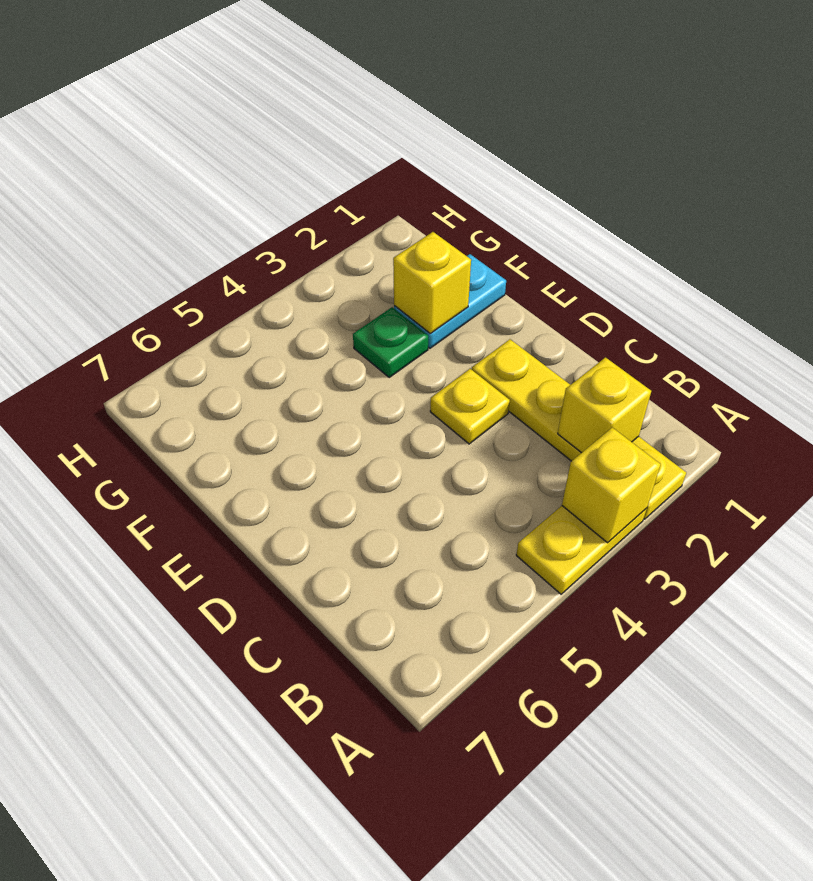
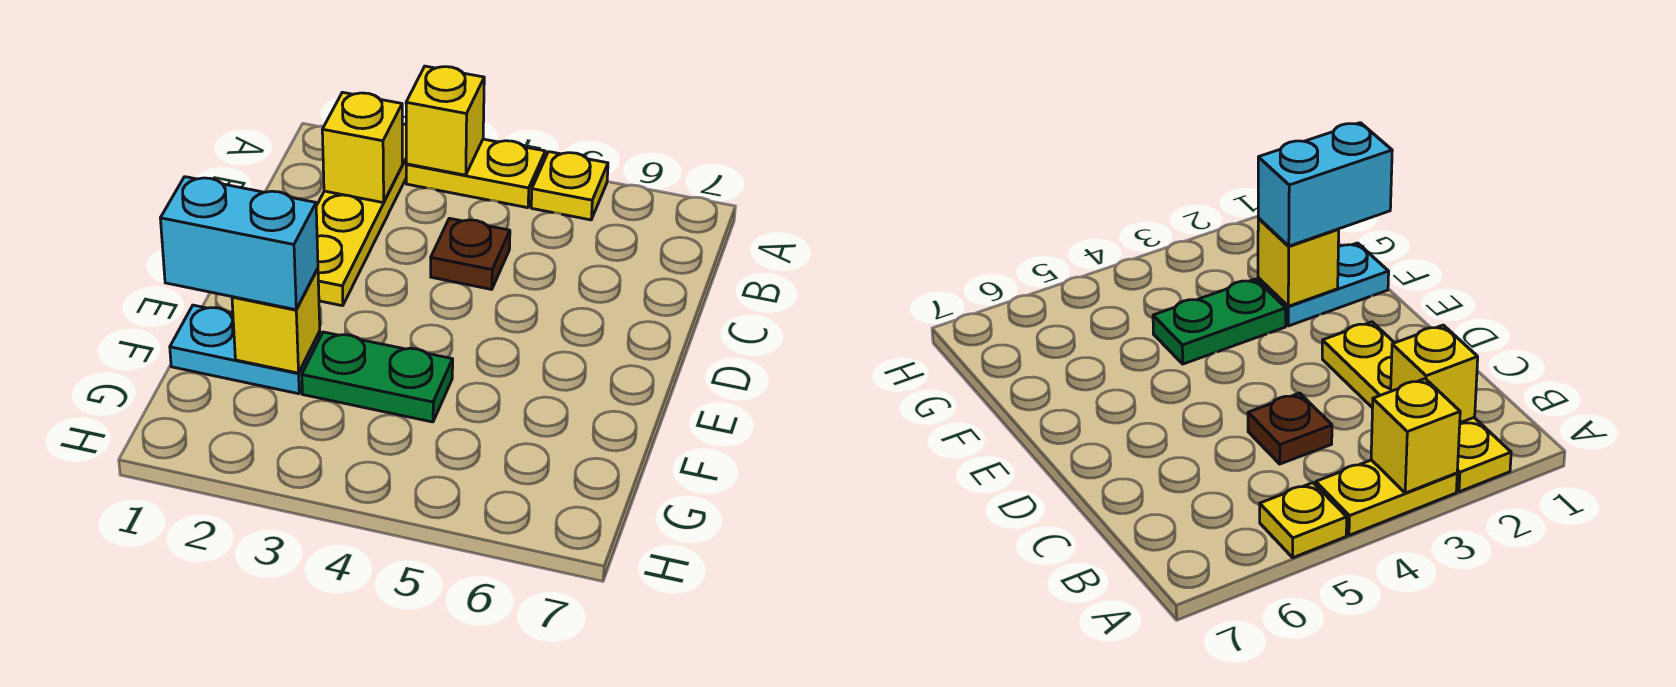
none -> brown 1x1 plate [431,218,510,289]
yellow 1x1 plate [430,369,510,444] -> yellow 1x1 plate moved to [531,152,608,220]
none -> cyan 1x2 brick [160,177,318,310]
green 1x1 plate [353,307,428,377] -> green 1x2 plate [302,332,453,422]

